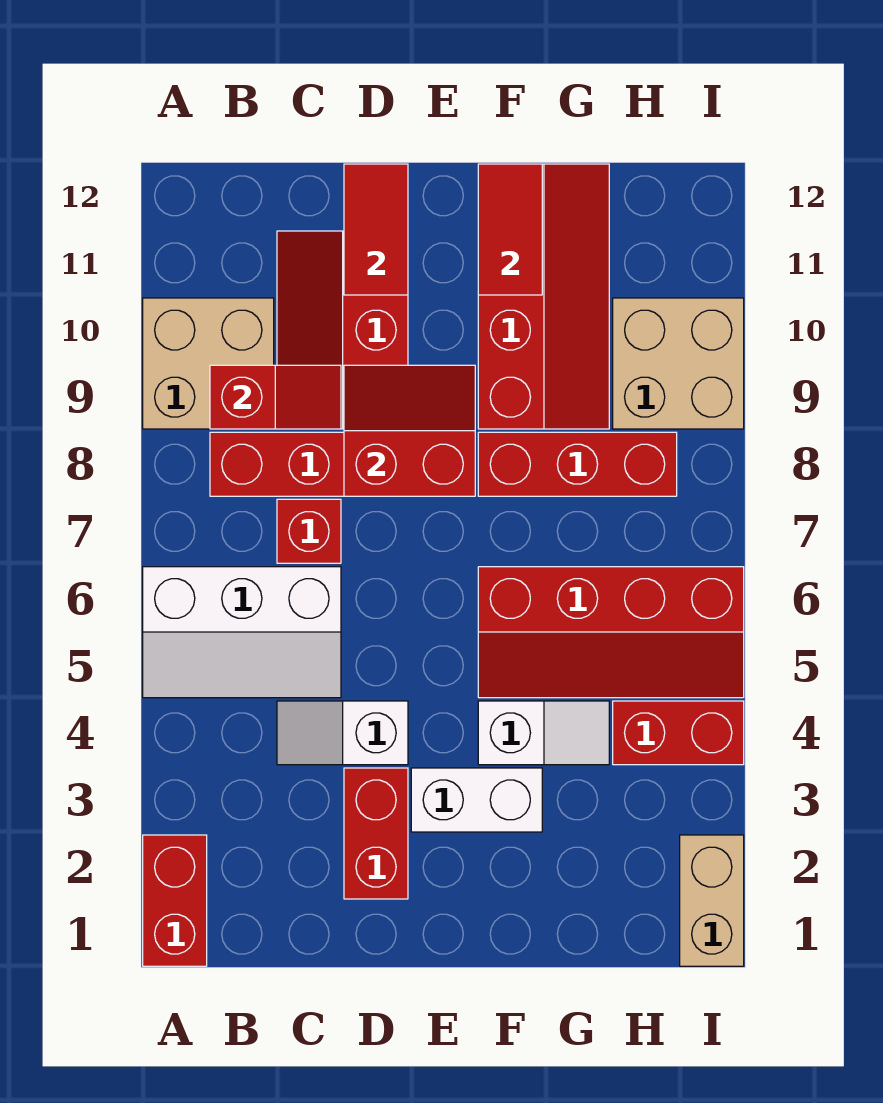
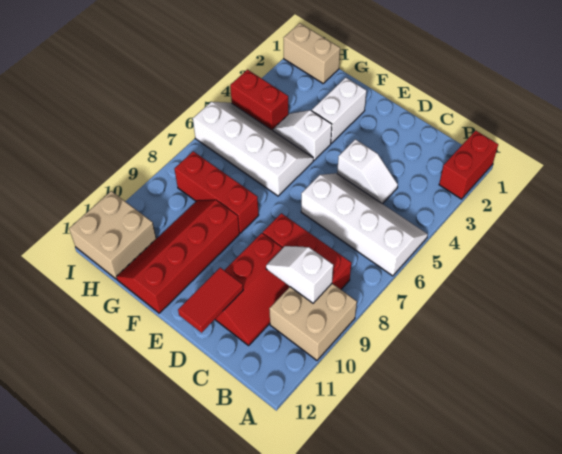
white 2x3 slope [143,567,341,698] -> white 2x4 slope [301,173,428,276]
red 1x2 slope [210,365,341,429] -> white 1x2 slope [266,246,333,303]
red 1x1 brick [277,499,341,563] -> none
red 1x2 brick [344,768,408,899] -> none
red 2x2 slope [344,365,475,496] -> none
white 1x2 brick [411,768,542,832] -> white 1x2 brick turned to [312,78,366,143]
red 2x4 slope [478,567,744,698] -> white 2x4 slope [193,102,313,196]
red 1x2 tile [478,164,542,295] -> none
tan 2x2 brick [613,298,744,429] -> tan 2x2 brick moved to [69,191,156,279]
tan 1x2 brick [680,835,744,966] -> tan 1x2 brick turned to [284,23,340,83]

